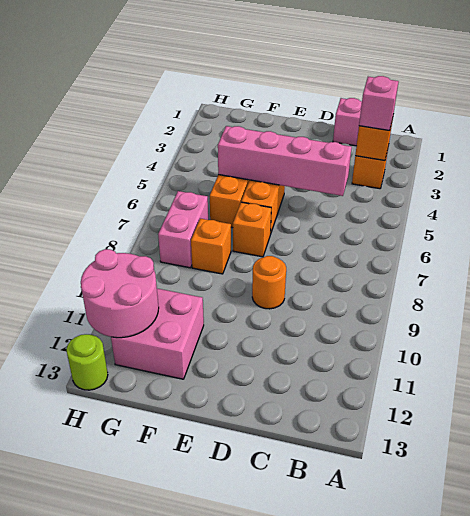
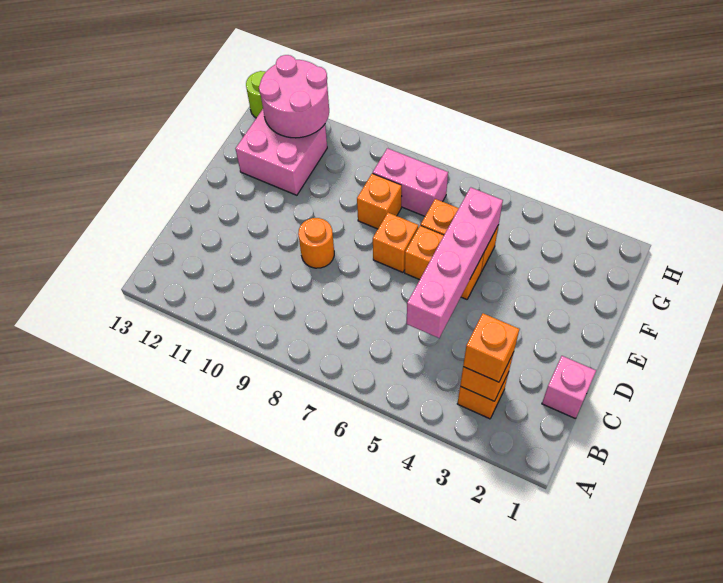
pink 1x1 brick [359,76,399,131] -> orange 1x1 brick [463,313,519,382]

